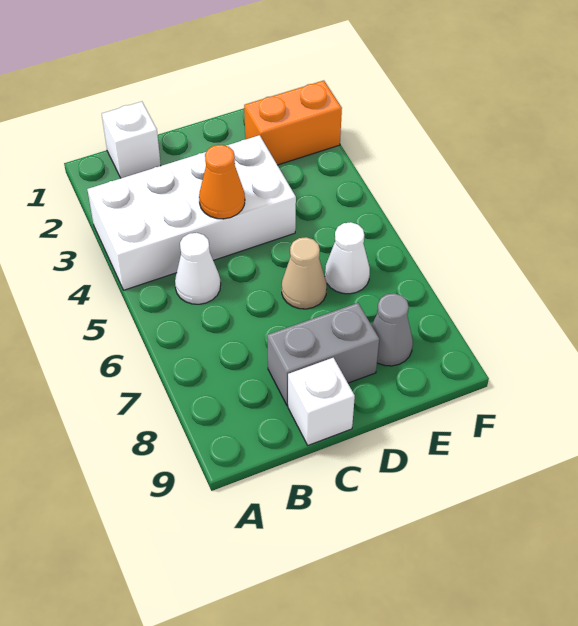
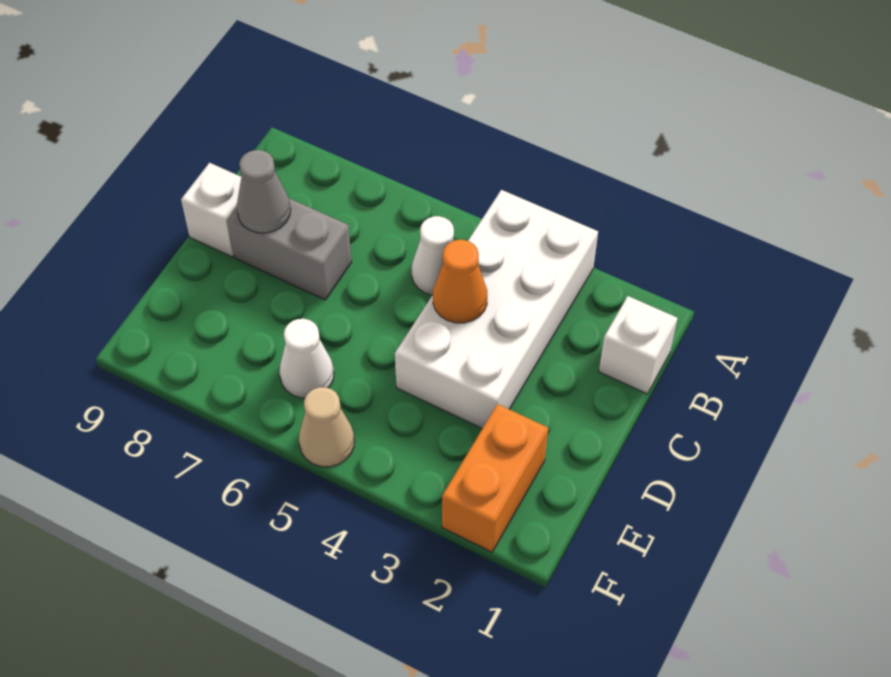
grey 1x2 brick [267,303,379,405] -> grey 1x2 brick turned to [228,198,352,300]
tan 1x1 cone [282,237,327,309] -> tan 1x1 cone moved to [299,387,354,467]
grey 1x1 cone [372,293,413,366] -> grey 1x1 cone moved to [237,150,291,233]

